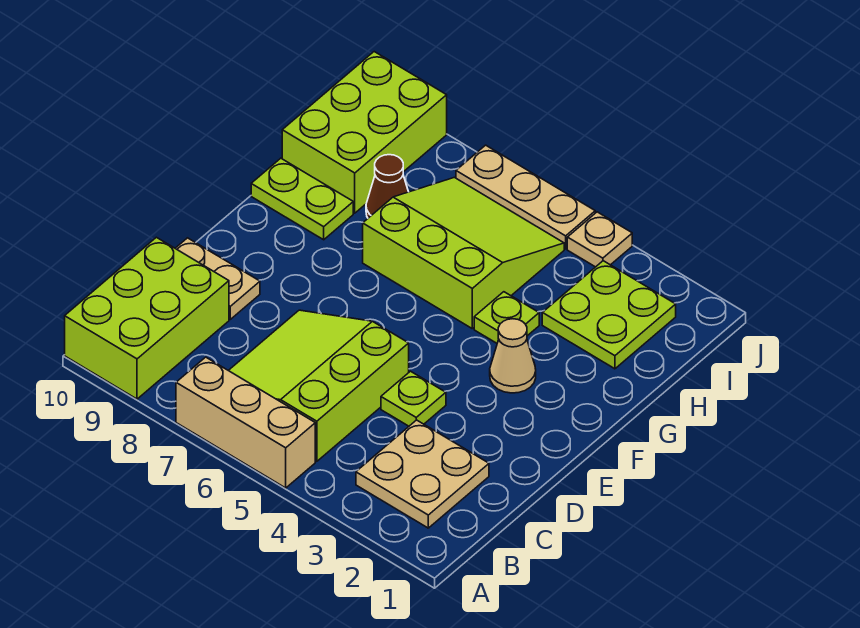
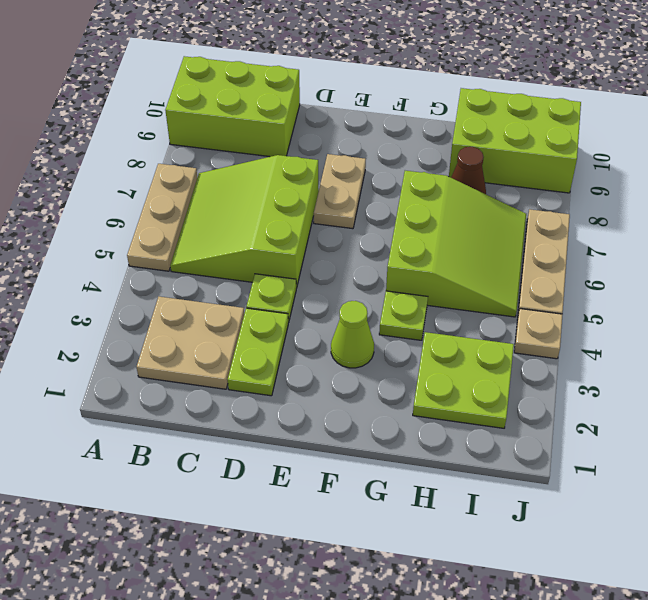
tan 1x3 brick [176,357,315,488] -> tan 1x3 plate [127,164,197,271]
lime 3x3 slope [228,310,409,461] -> lime 3x3 slope turned to [170,155,319,288]
tan 1x2 plate [175,238,260,319] -> tan 1x2 plate moved to [314,154,366,229]
tan 1x1 cone [490,319,536,393] -> lime 1x1 cone [331,301,374,368]
lime 1x2 plate [251,158,353,240] -> lime 1x2 plate moved to [228,308,289,396]

